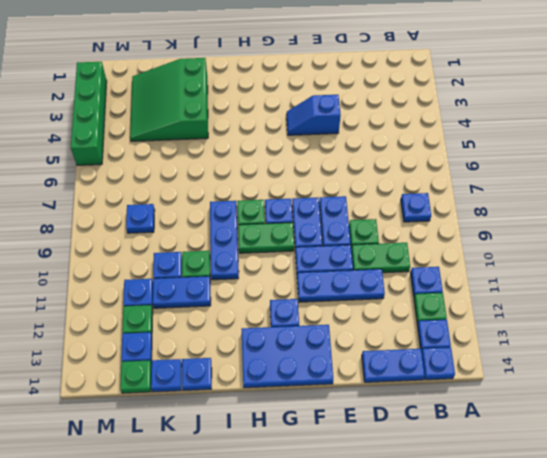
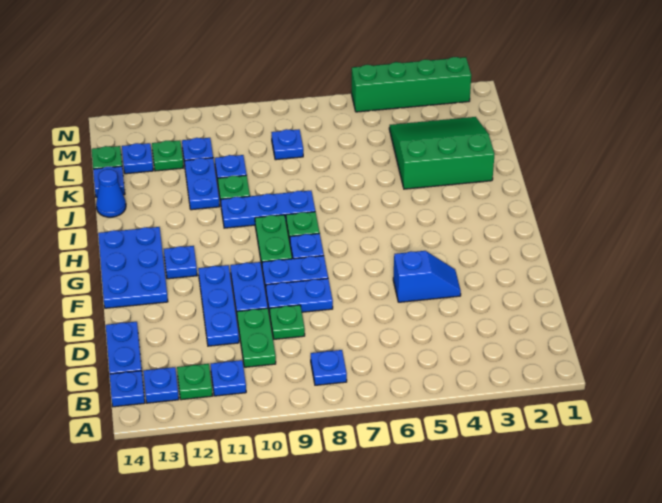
blue 1x2 slope [287,95,341,135] -> blue 1x2 slope turned to [393,251,461,302]
blue 1x1 plate [182,358,212,391] -> blue 1x1 cone [96,169,126,217]

